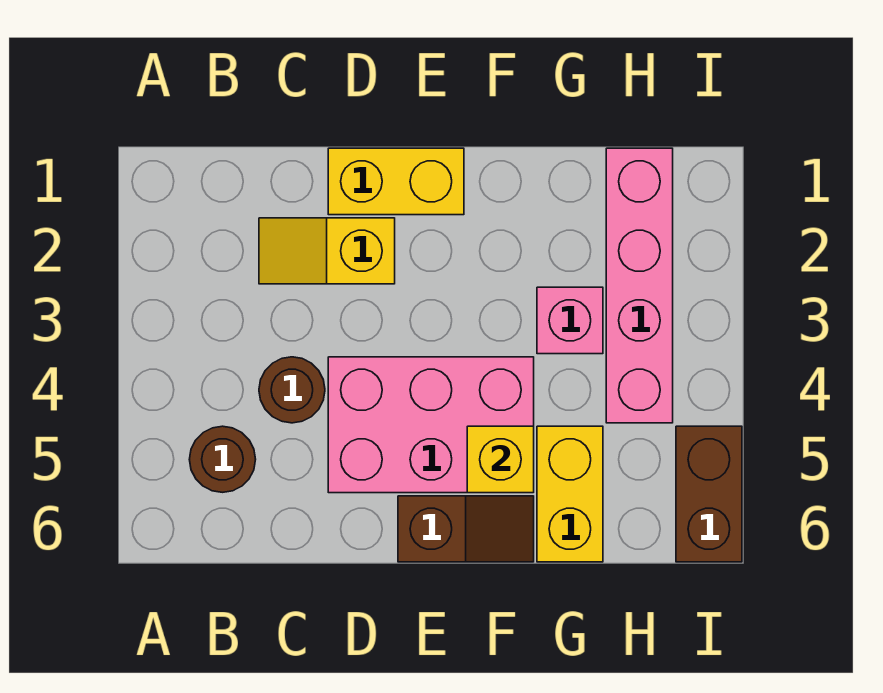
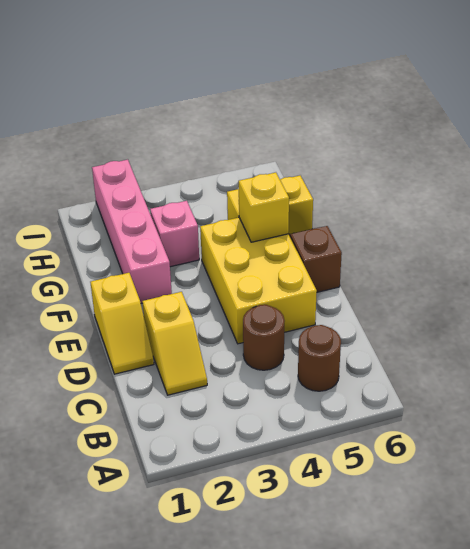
yellow 1x2 brick [328,148,464,215] -> yellow 1x2 slope [90,273,154,374]
pink 2x3 brick [328,357,534,493] -> yellow 2x3 brick [200,218,317,344]
pink 1x4 brick [606,148,673,423] -> pink 1x4 brick turned to [92,160,172,303]
brown 1x2 brick [676,426,742,562] -> none

